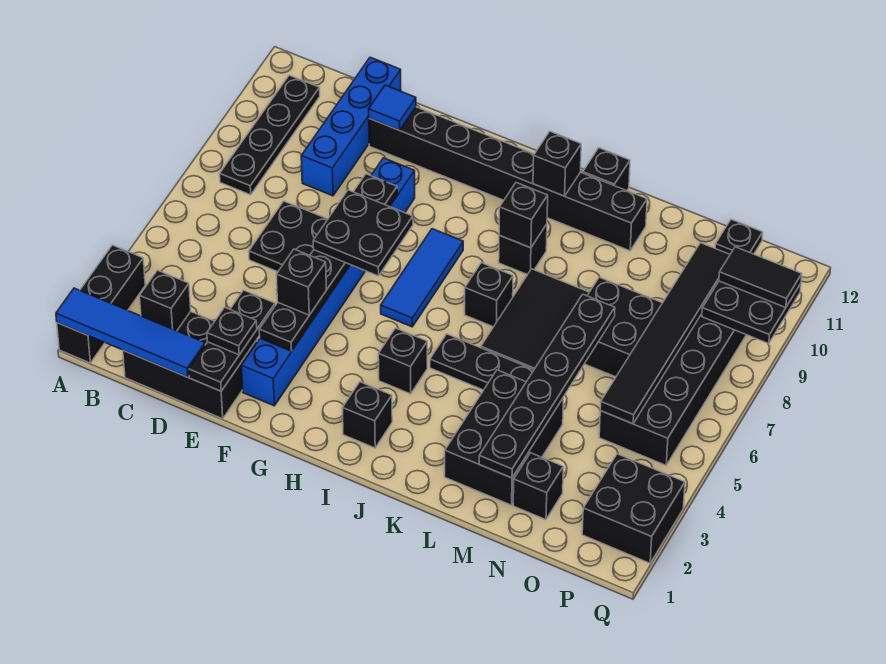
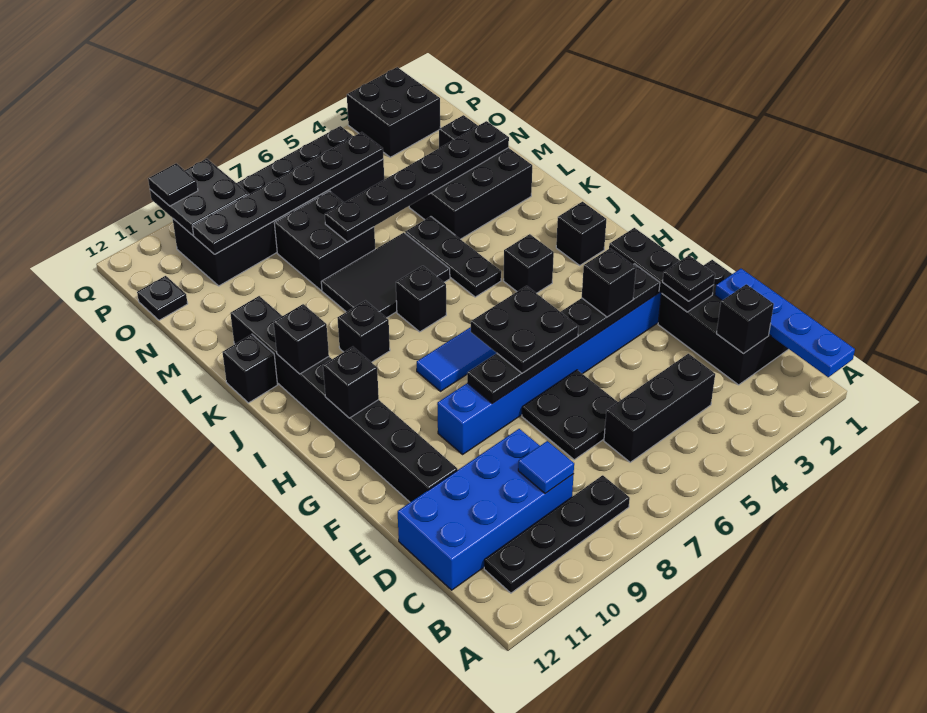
black 1x3 brick [57,245,145,363] -> black 1x3 brick moved to [604,354,715,462]
blue 1x4 tile [56,288,205,377] -> blue 1x4 plate [715,269,855,377]
blue 1x4 brick [301,57,401,196] -> blue 2x4 brick [398,429,574,590]
black 1x3 plate [189,290,275,391] -> black 1x3 plate turned to [609,228,714,312]
blue 1x1 tile [369,85,416,130] -> blue 1x1 tile moved to [518,441,574,493]
black 1x1 brick [499,183,548,248] -> black 1x1 brick moved to [323,347,379,418]
black 1x6 tile [600,243,730,424] -> black 1x6 plate [192,132,383,254]
black 1x2 tile [719,247,802,308] -> black 1x1 tile [148,163,198,206]

